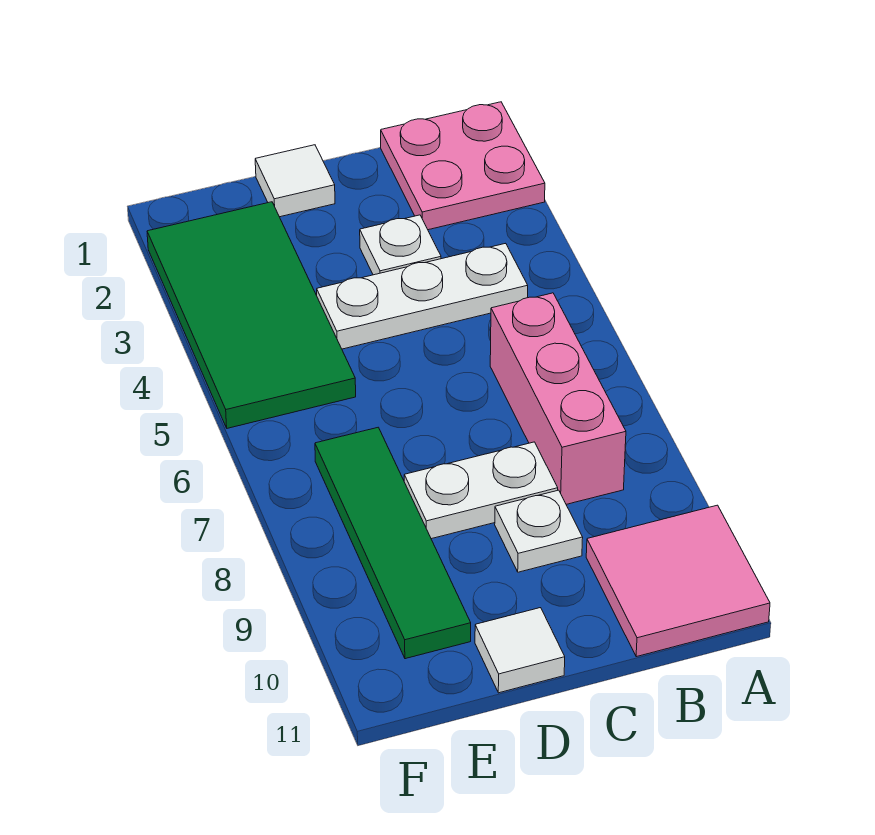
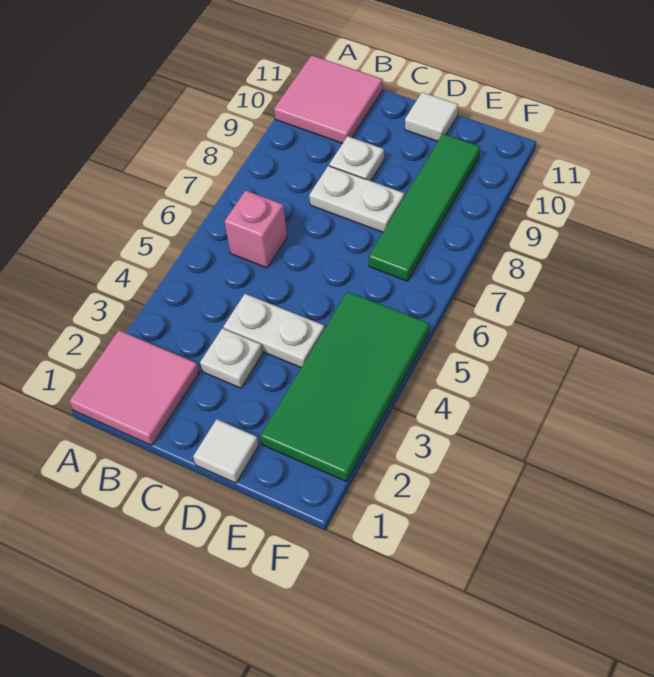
pink 2x2 plate [381,102,545,230] -> pink 2x2 tile [69,331,199,445]
white 1x3 plate [317,243,528,349] -> white 1x2 plate [223,294,325,367]
pink 1x3 brick [490,293,626,504] -> pink 1x1 brick [225,191,287,268]

